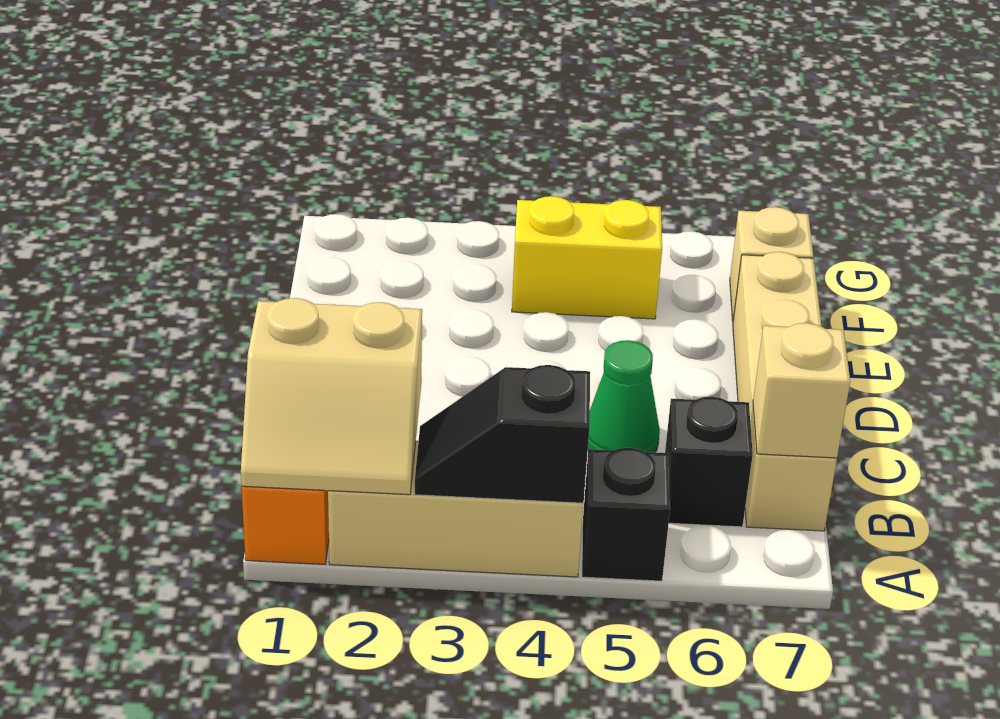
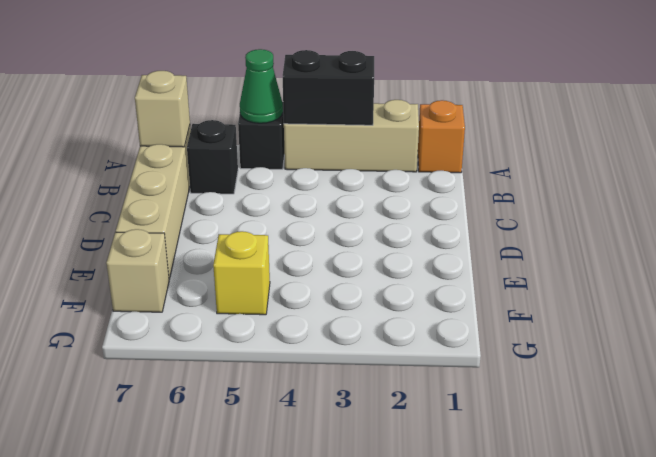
tan 2x2 slope [241,298,422,495] -> none
black 1x2 slope [414,365,590,503] -> black 1x2 brick [283,50,374,125]
green 1x1 cone [588,340,660,452] -> green 1x1 cone moved to [240,49,283,123]
yellow 1x2 brick [512,196,662,319] -> yellow 1x1 brick [213,231,270,315]

